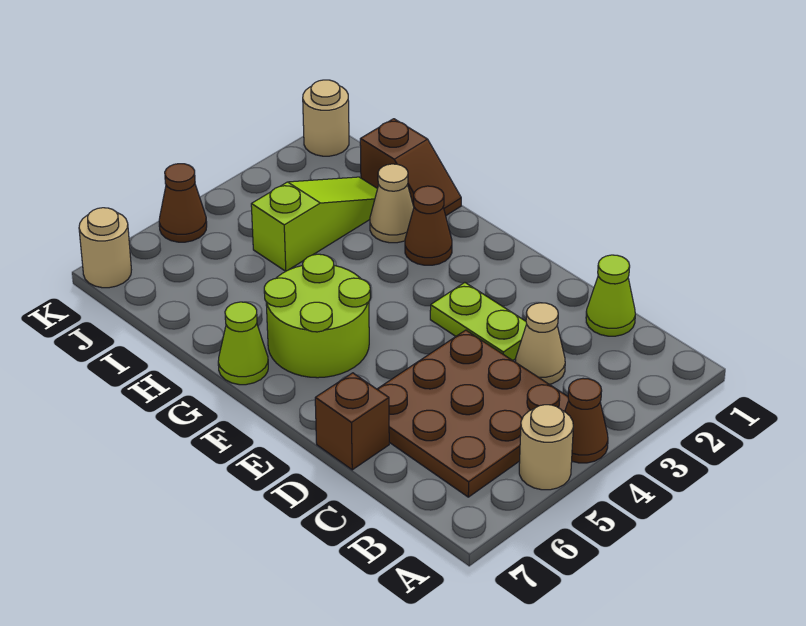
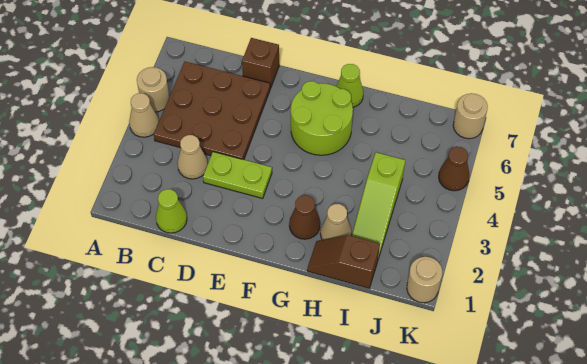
brown 1x1 cone [565,378,608,463] -> tan 1x1 cone [129,93,159,137]

